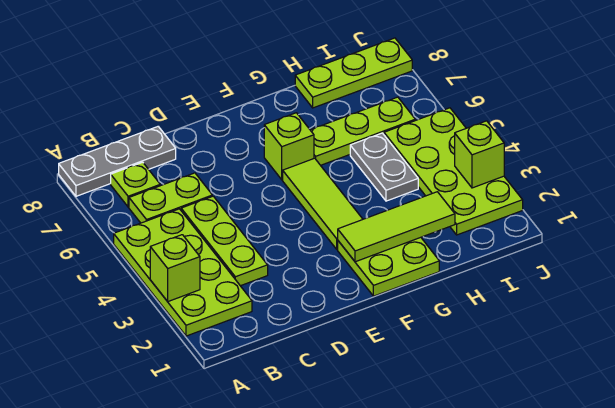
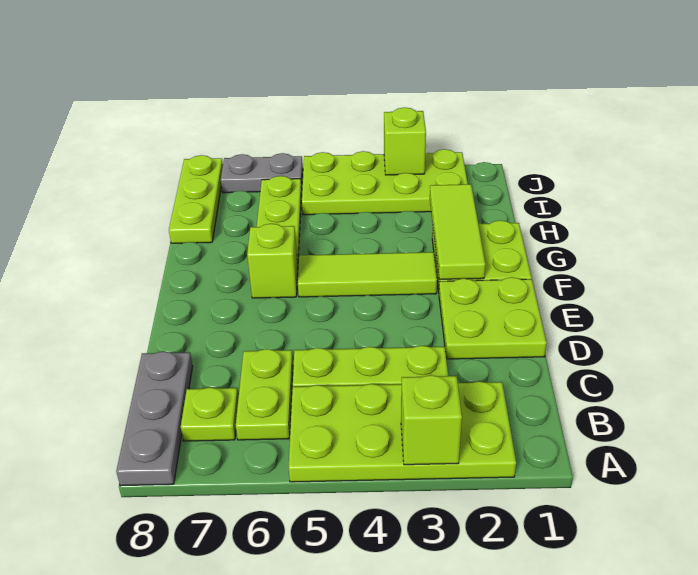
none -> lime 2x2 plate [439,277,547,359]
grey 1x2 plate [350,133,418,201] -> grey 1x2 plate moved to [221,153,303,193]

